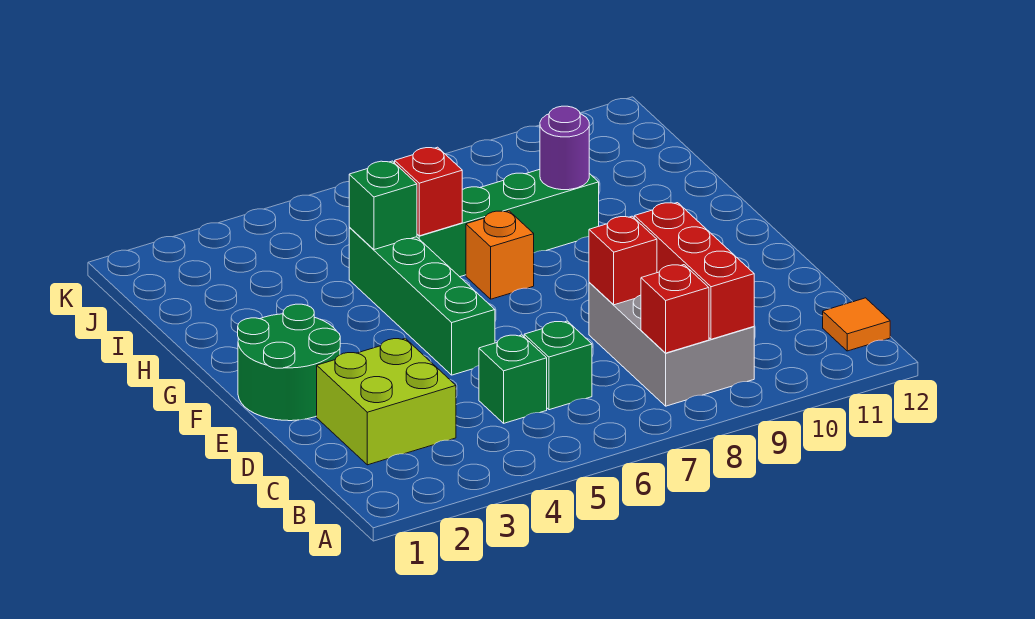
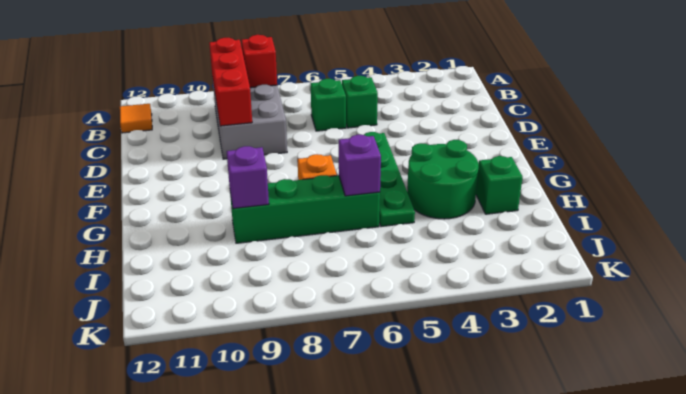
lime 2x2 brick [317,338,456,465] -> none
red 1x1 brick [589,216,657,305] -> none
green 2x2 round brick [238,304,340,421] -> green 2x2 round brick moved to [407,140,479,219]
green 1x4 brick [349,228,495,375] -> green 1x4 plate [364,132,415,227]
green 1x1 brick [349,161,417,250] -> green 1x1 brick moved to [476,156,523,214]
red 1x1 brick [395,147,462,236] -> purple 1x1 brick [339,135,381,196]
purple 1x1 round brick [540,106,589,190] -> purple 1x1 brick [227,146,269,208]

